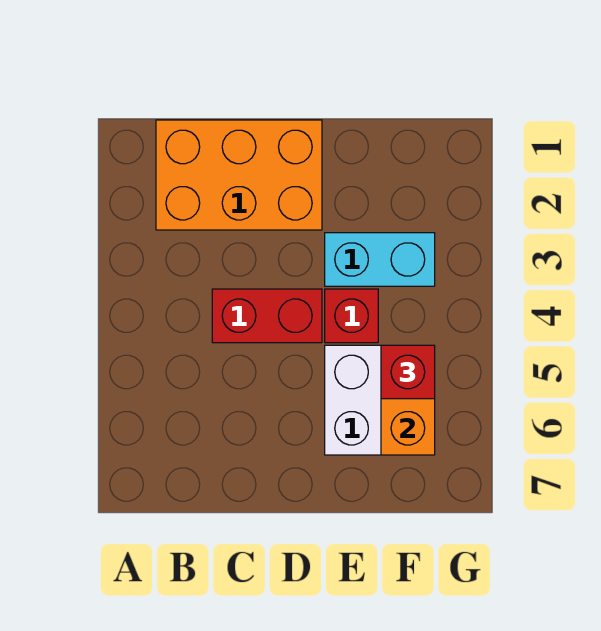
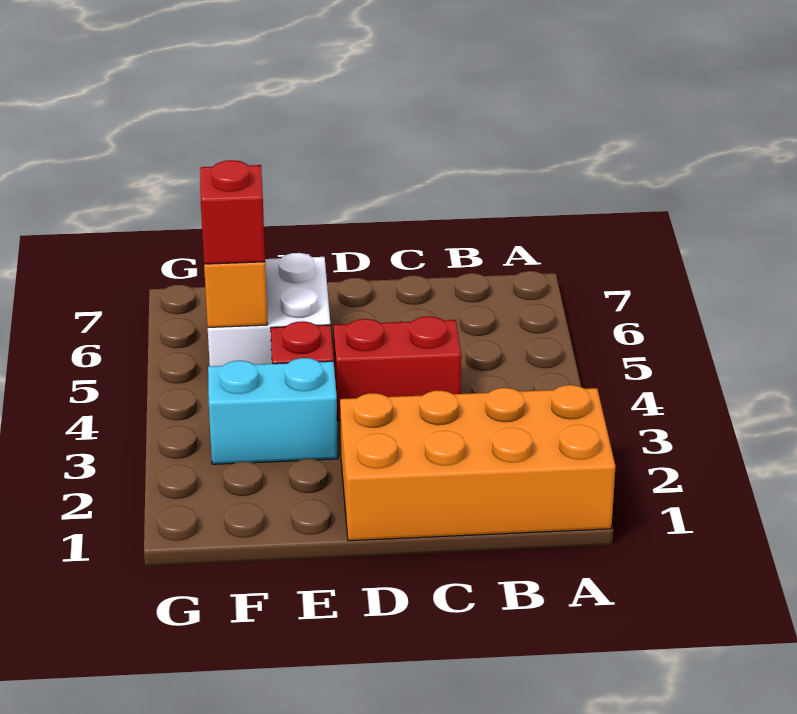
orange 2x3 brick [156,120,322,230] -> orange 2x4 brick [340,385,616,541]

